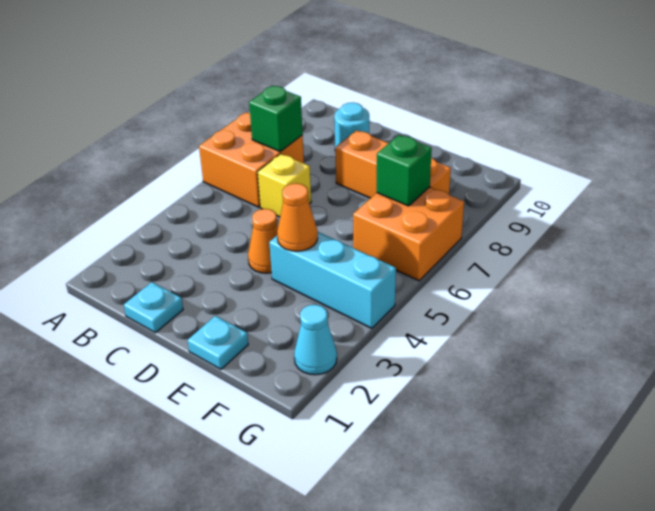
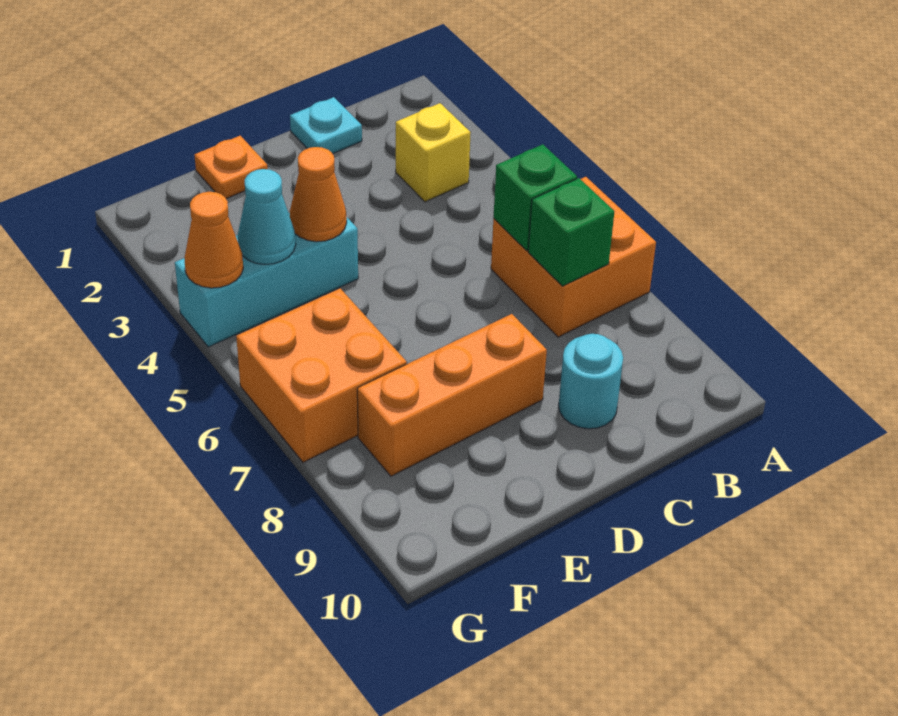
yellow 1x1 brick [258,154,311,217] -> yellow 1x1 brick moved to [396,103,471,202]
orange 1x1 cone [248,209,278,273] -> orange 1x1 cone moved to [184,192,243,288]
cyan 1x1 plate [188,316,248,369] -> orange 1x1 plate [194,136,268,199]
green 1x1 brick [377,135,432,206] -> green 1x1 brick moved to [494,144,577,250]
cyan 1x1 cone [294,305,337,375] -> cyan 1x1 cone moved to [238,169,296,265]

